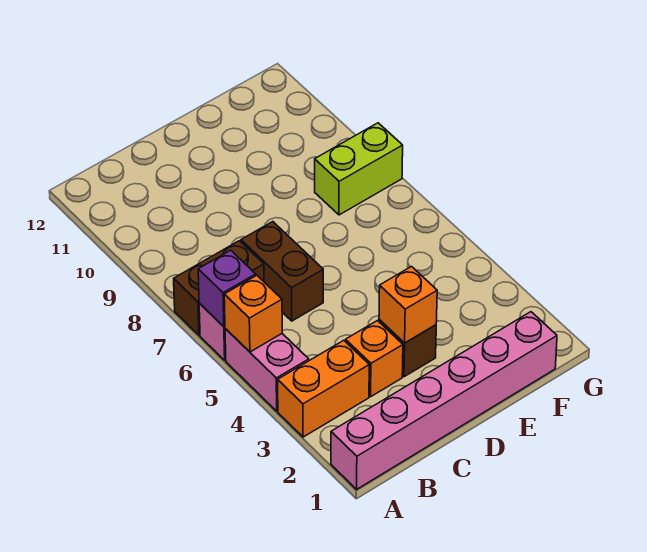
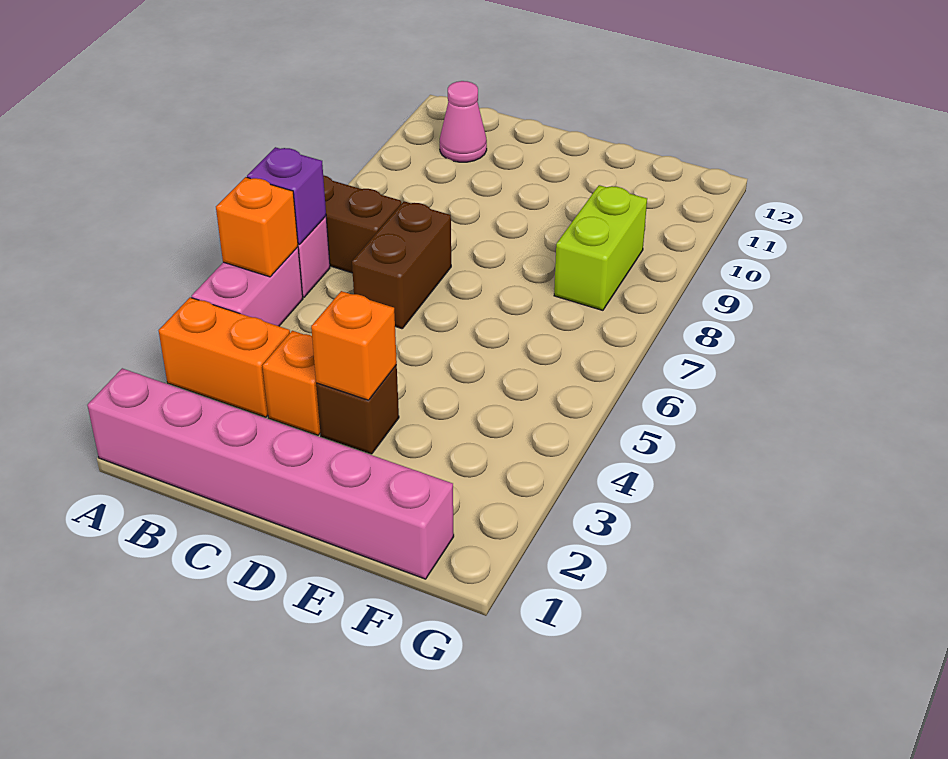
none -> pink 1x1 cone [440,81,487,162]
lime 1x2 brick [315,123,403,215] -> lime 1x2 brick turned to [554,185,647,310]

